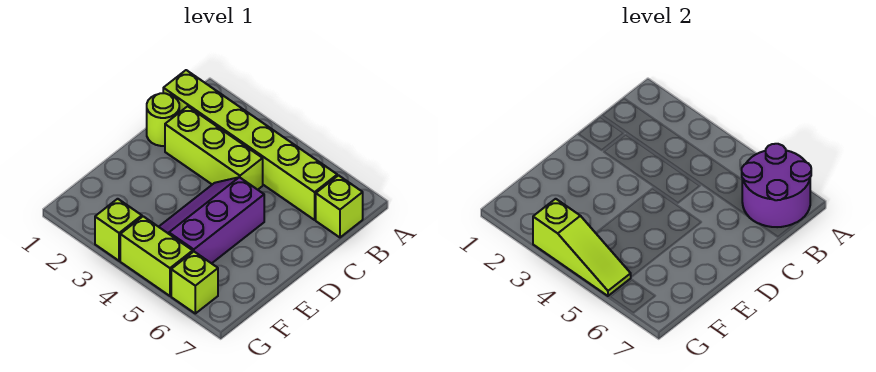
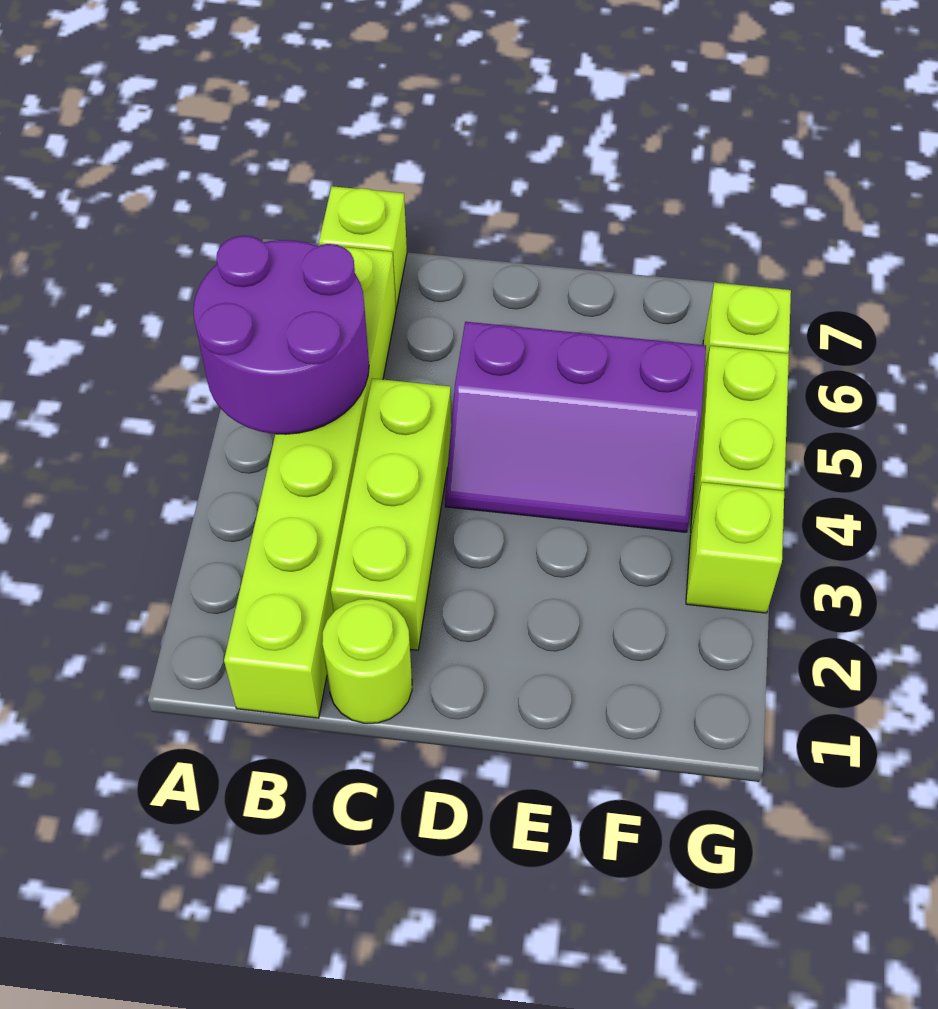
purple 2x2 round brick [742,144,811,227] -> purple 2x2 round brick moved to [194,236,369,434]
lime 1x3 slope [533,199,631,296] -> none

